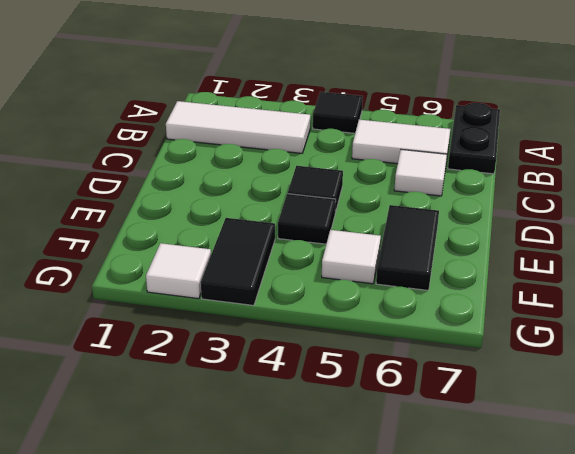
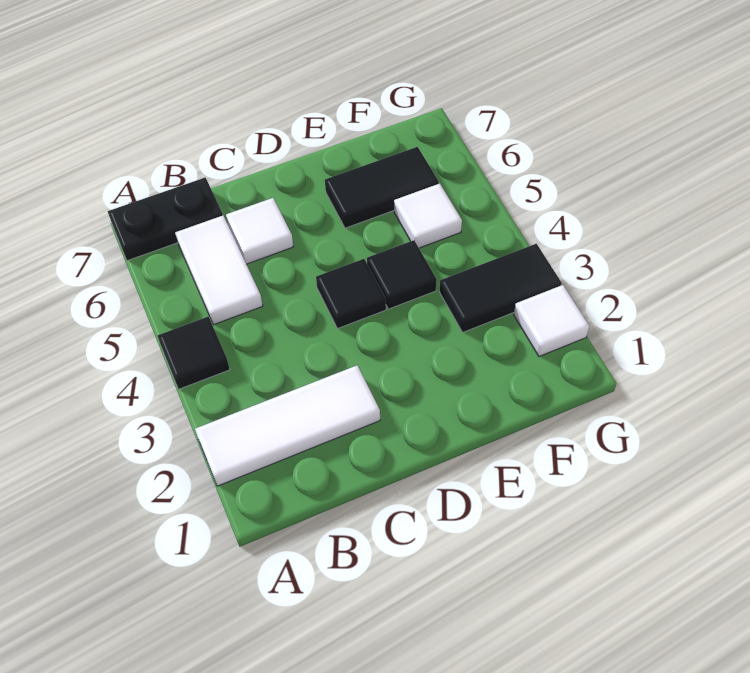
white 1x3 tile [166,101,310,153] -> white 1x3 tile turned to [195,365,380,486]

